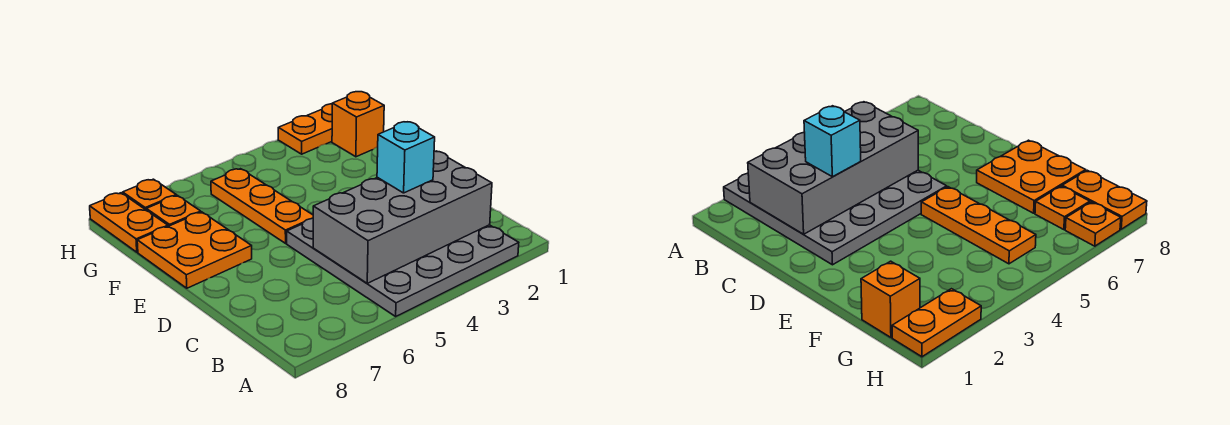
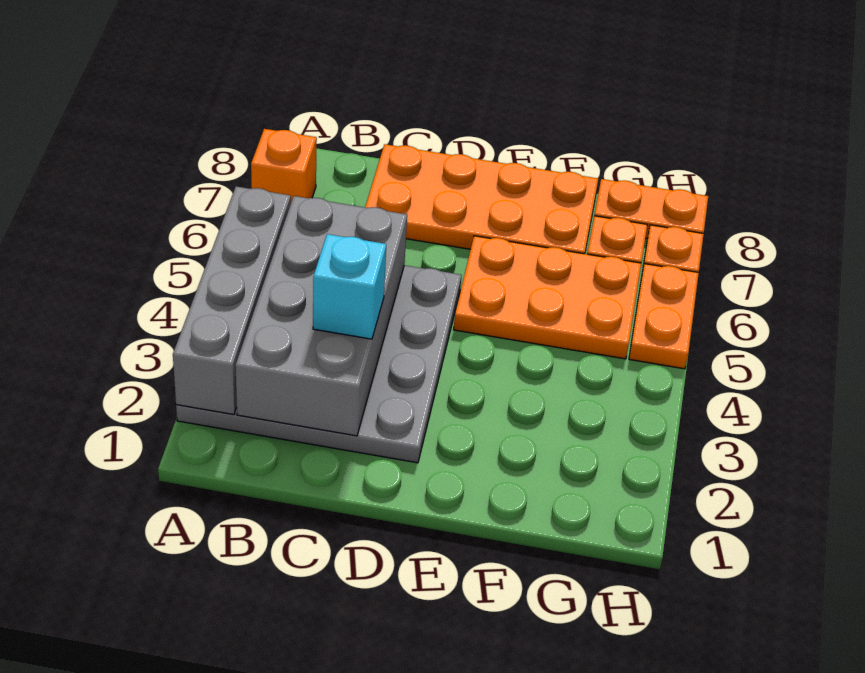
none -> grey 1x4 brick [173,186,291,415]
orange 1x3 plate [211,169,313,243] -> orange 2x3 plate [454,236,641,359]
orange 2x2 plate [137,212,252,288] -> orange 2x4 plate [365,144,598,254]
orange 1x1 brick [332,92,384,157] -> orange 1x1 brick moved to [251,129,317,202]
orange 1x2 plate [278,104,332,154] -> orange 1x2 plate moved to [629,264,699,369]

